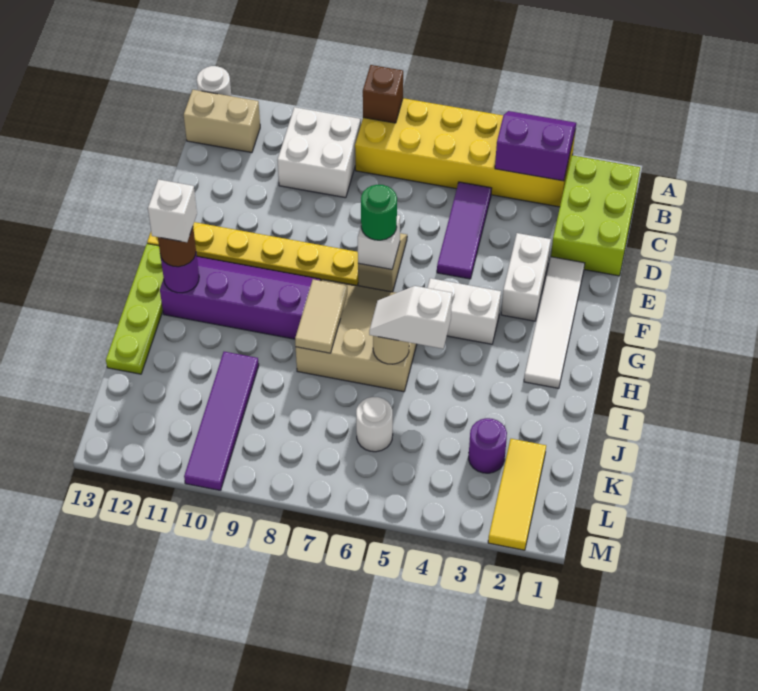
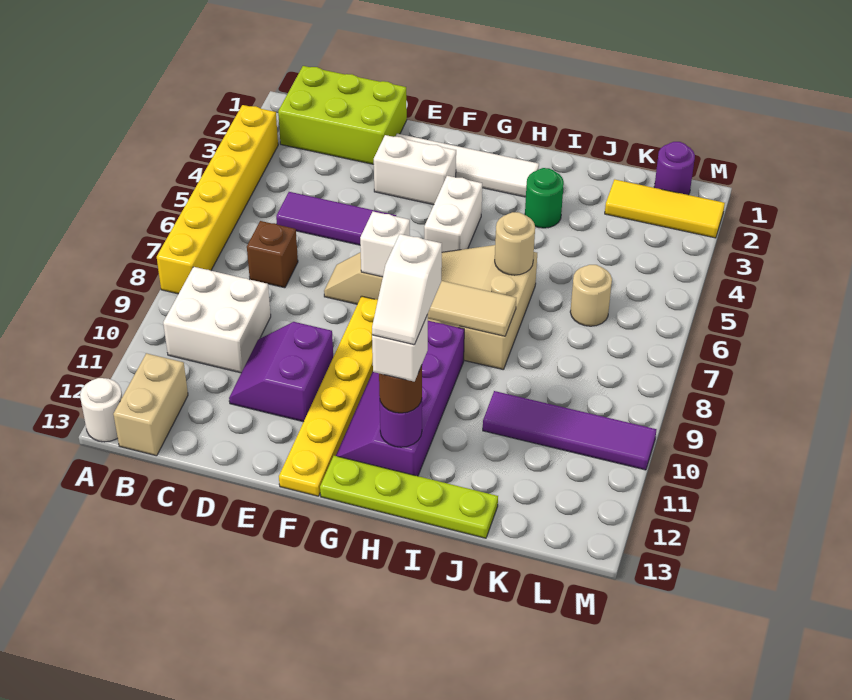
yellow 2x6 brick [355,98,576,207] -> yellow 1x6 brick [157,105,278,294]
purple 2x2 slope [495,111,576,181] -> purple 2x2 slope moved to [229,322,333,422]
brown 1x1 brick [363,65,403,123] -> brown 1x1 brick moved to [247,221,298,288]
green 1x1 round brick [361,185,397,240] -> green 1x1 round brick moved to [525,168,564,228]
white 1x2 slope [369,286,452,349] -> white 1x2 slope moved to [372,234,442,345]
purple 1x1 round brick [469,418,507,473] -> purple 1x1 round brick moved to [654,142,695,195]
white 1x1 round brick [356,397,393,452] -> tan 1x1 round brick [570,265,612,326]

